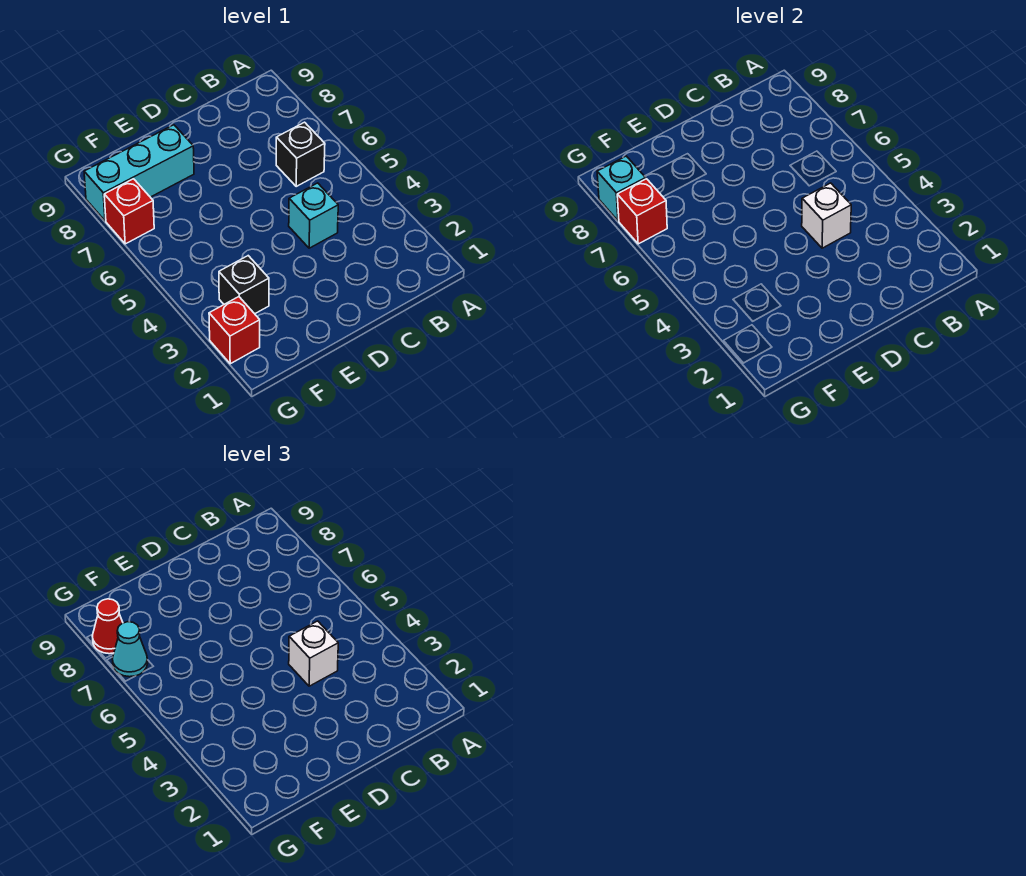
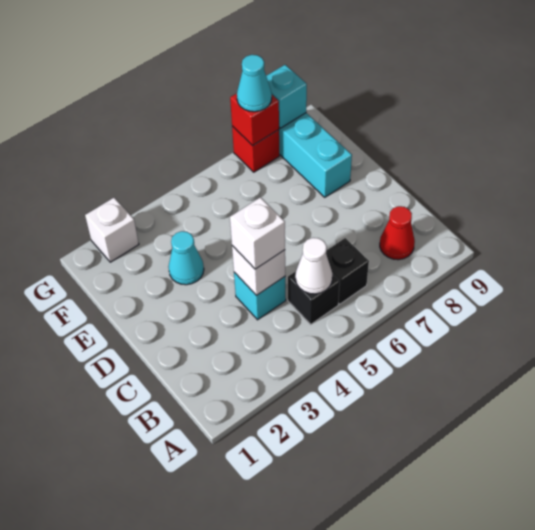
none -> white 1x1 cone [295,238,332,294]
none -> cyan 1x1 cone [168,231,204,285]
black 1x1 brick [219,256,269,314] -> black 1x1 brick moved to [288,271,340,324]
red 1x1 brick [209,297,260,364] -> white 1x1 brick [85,198,139,262]
red 1x1 cone [92,599,123,654] -> red 1x1 cone moved to [380,206,415,260]

